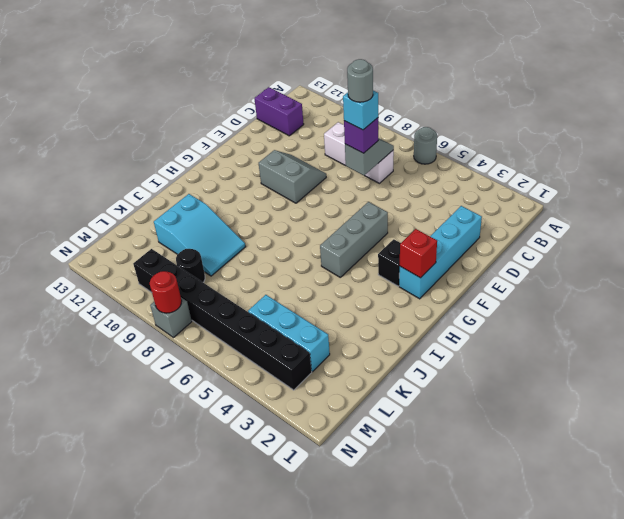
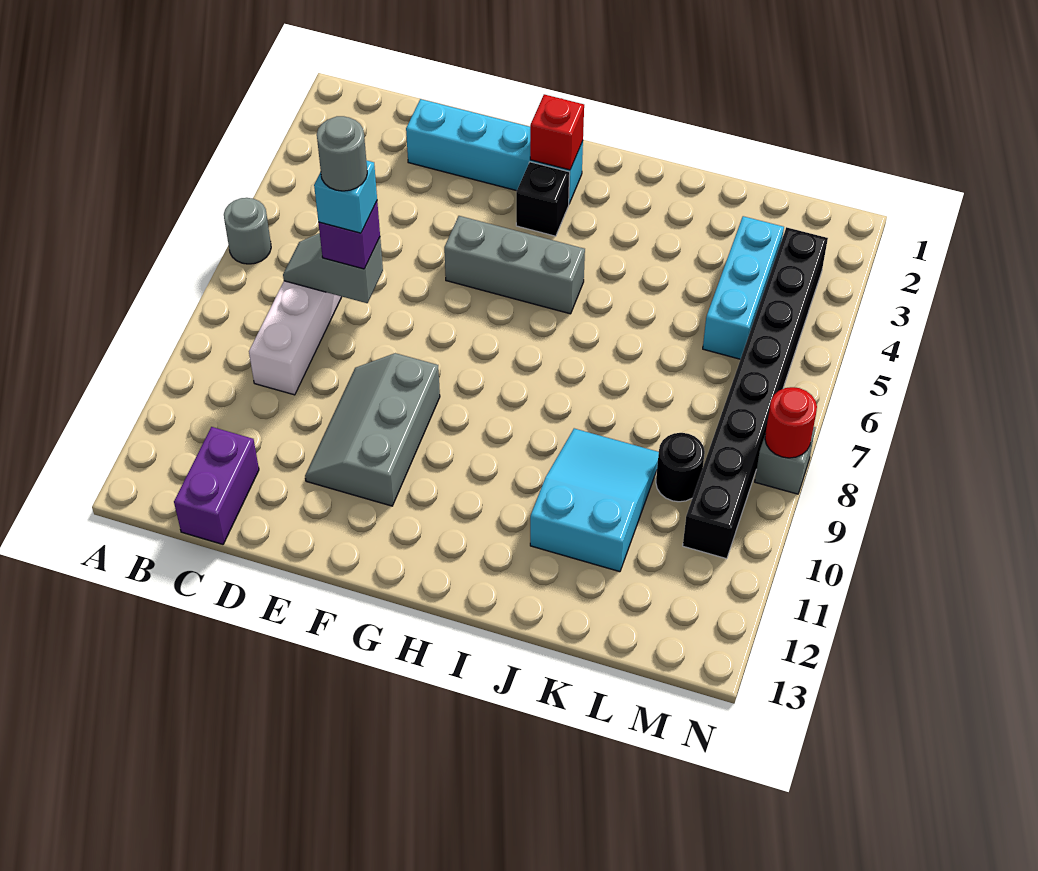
grey 2x2 slope [259,150,326,203] -> grey 2x3 slope [305,353,440,506]

